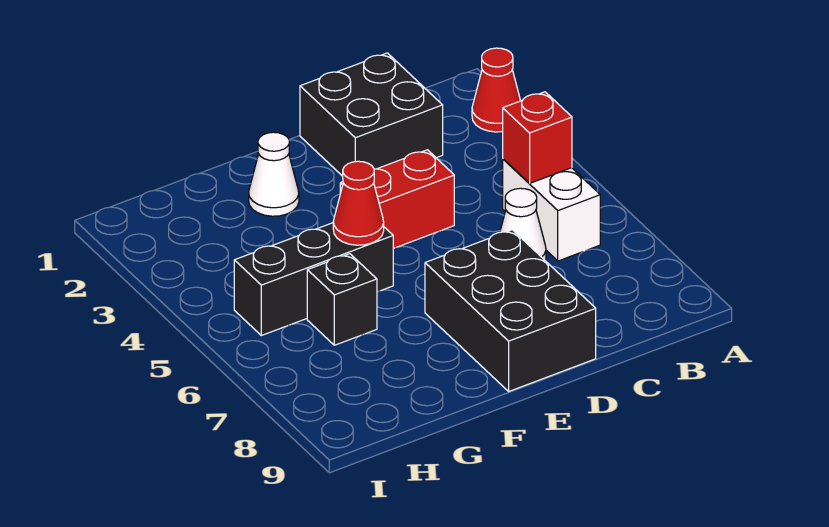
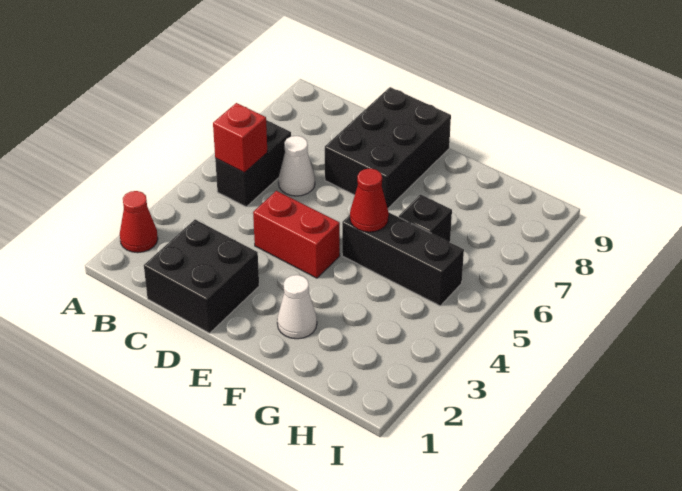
white 1x2 brick [503,159,600,261] -> black 1x2 brick [215,120,291,207]

